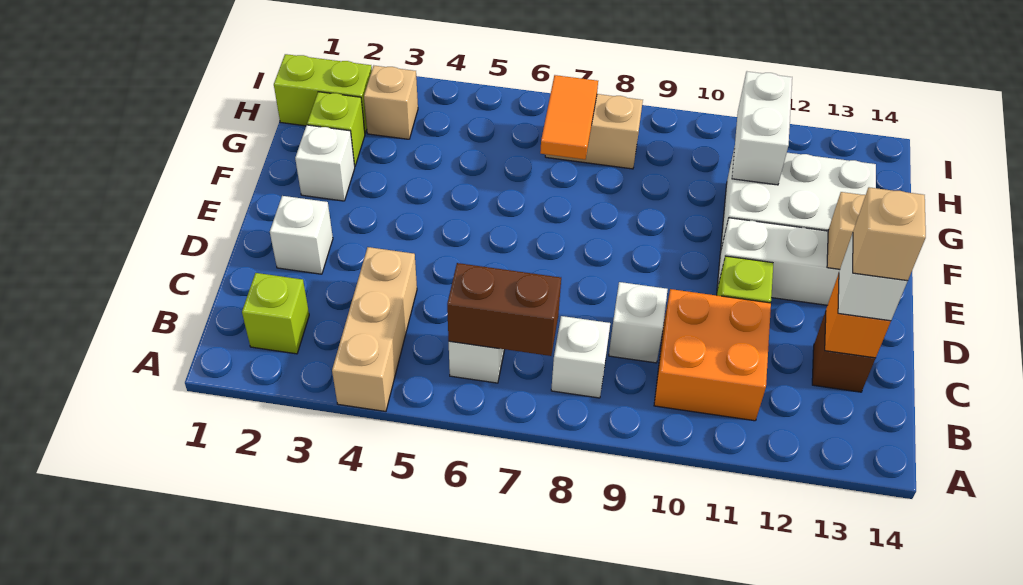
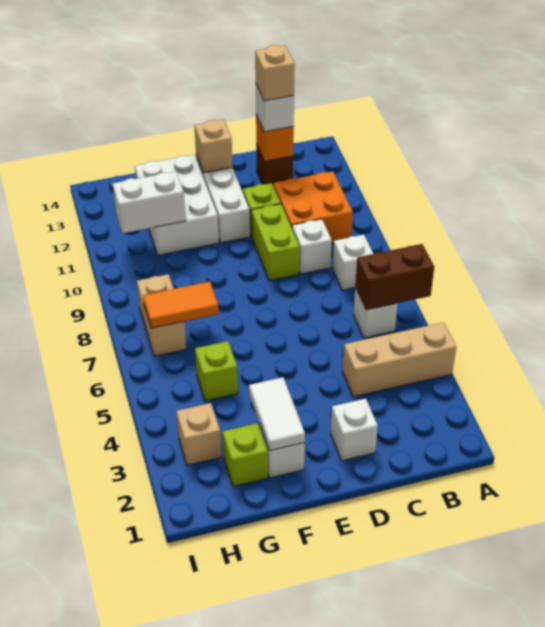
lime 1x1 brick [242,273,309,354] -> lime 1x1 brick moved to [195,341,238,401]
brown 1x2 brick [447,263,561,356] -> brown 1x2 brick turned to [355,244,434,310]
none -> white 1x2 tile [249,377,305,451]
lime 1x2 brick [274,54,372,133] -> lime 1x2 brick moved to [251,204,300,281]

